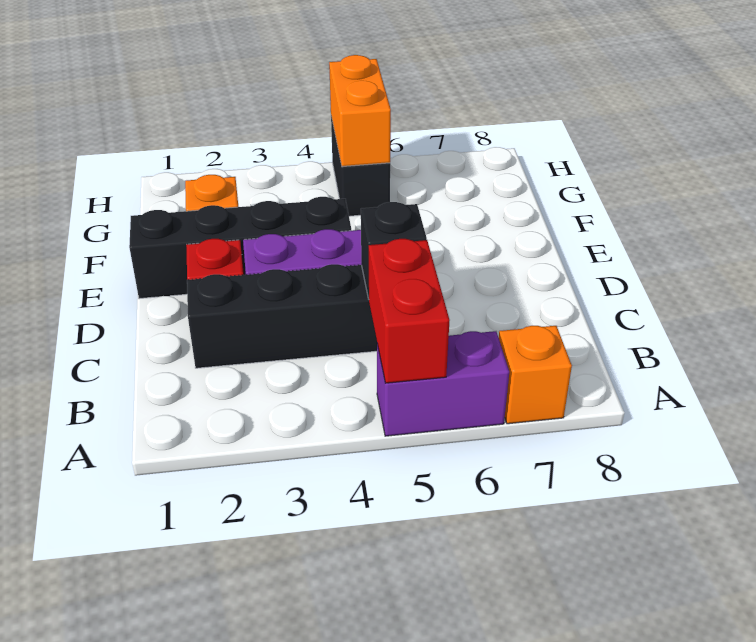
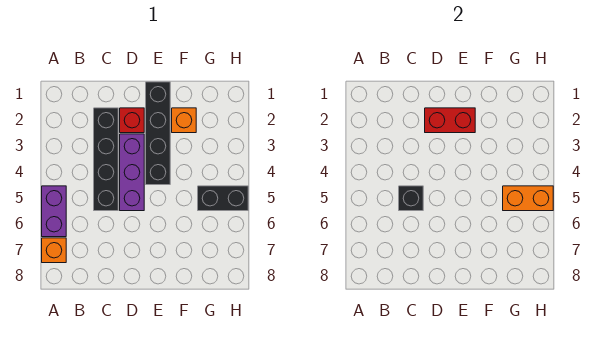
red 1x2 brick [369,239,450,383] -> red 1x2 brick moved to [425,108,475,133]

